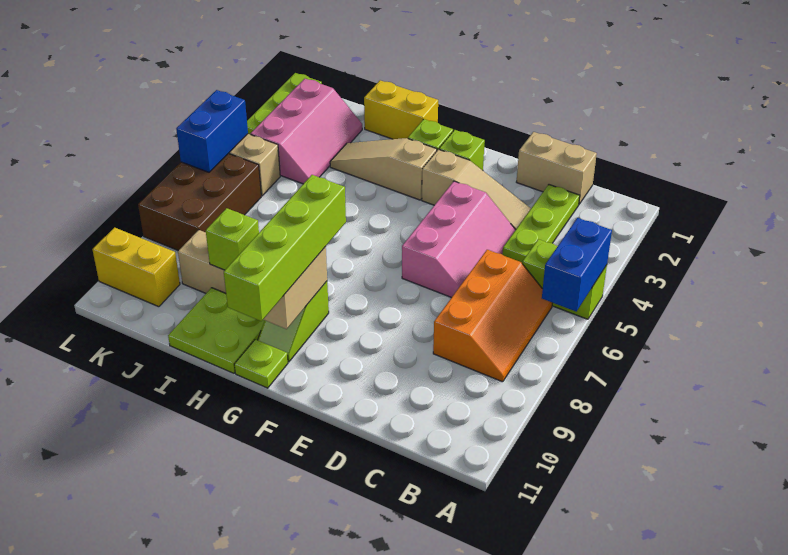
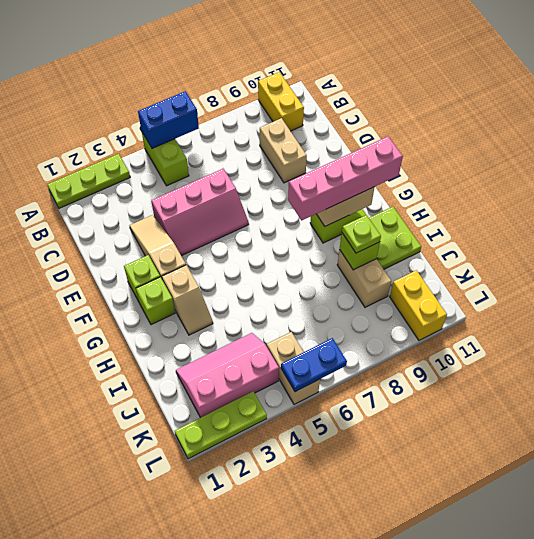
orange 2x3 slope [433,250,552,382] -> none
tan 1x2 brick [517,132,597,204] -> tan 1x2 brick moved to [260,118,307,183]
lime 1x3 plate [502,185,580,263] -> lime 1x3 plate moved to [47,154,130,208]
pink 2x3 slope [402,181,515,298] -> pink 2x3 slope turned to [151,169,249,256]
tan 1x3 slope [330,138,437,200] -> tan 1x2 slope [162,265,213,335]
lime 1x4 brick [224,175,346,321] -> pink 1x4 brick [288,137,403,221]
lime 1x1 plate [234,339,288,388] -> lime 1x1 plate moved to [342,215,381,253]
yellow 1x2 brick [364,80,438,139] -> yellow 1x2 brick moved to [258,72,304,131]
brown 2x3 brick [138,154,261,251] -> none
blue 1x2 brick [176,90,248,172] -> blue 1x2 plate [281,338,347,392]

